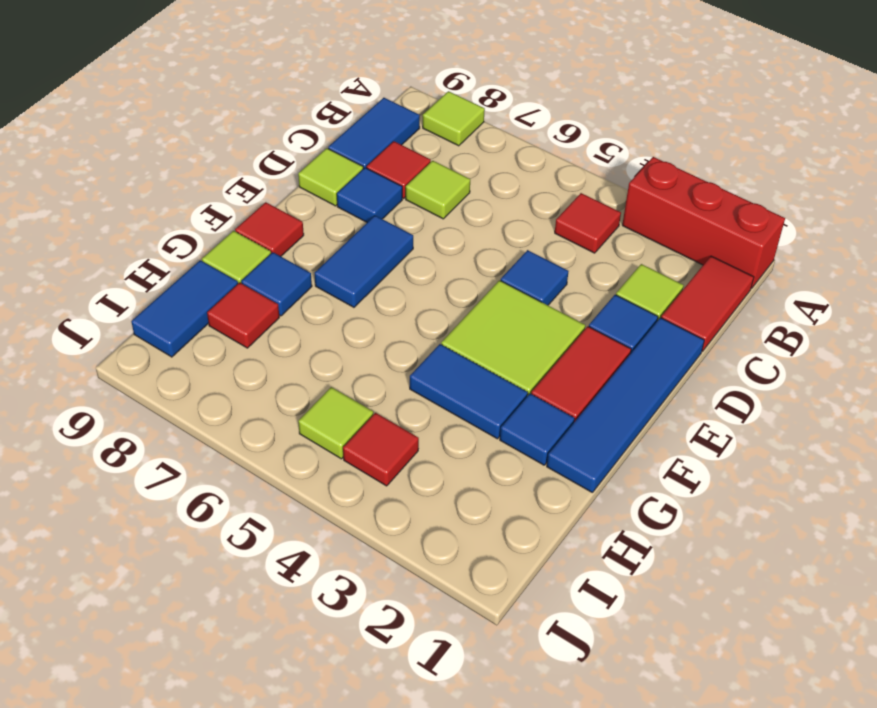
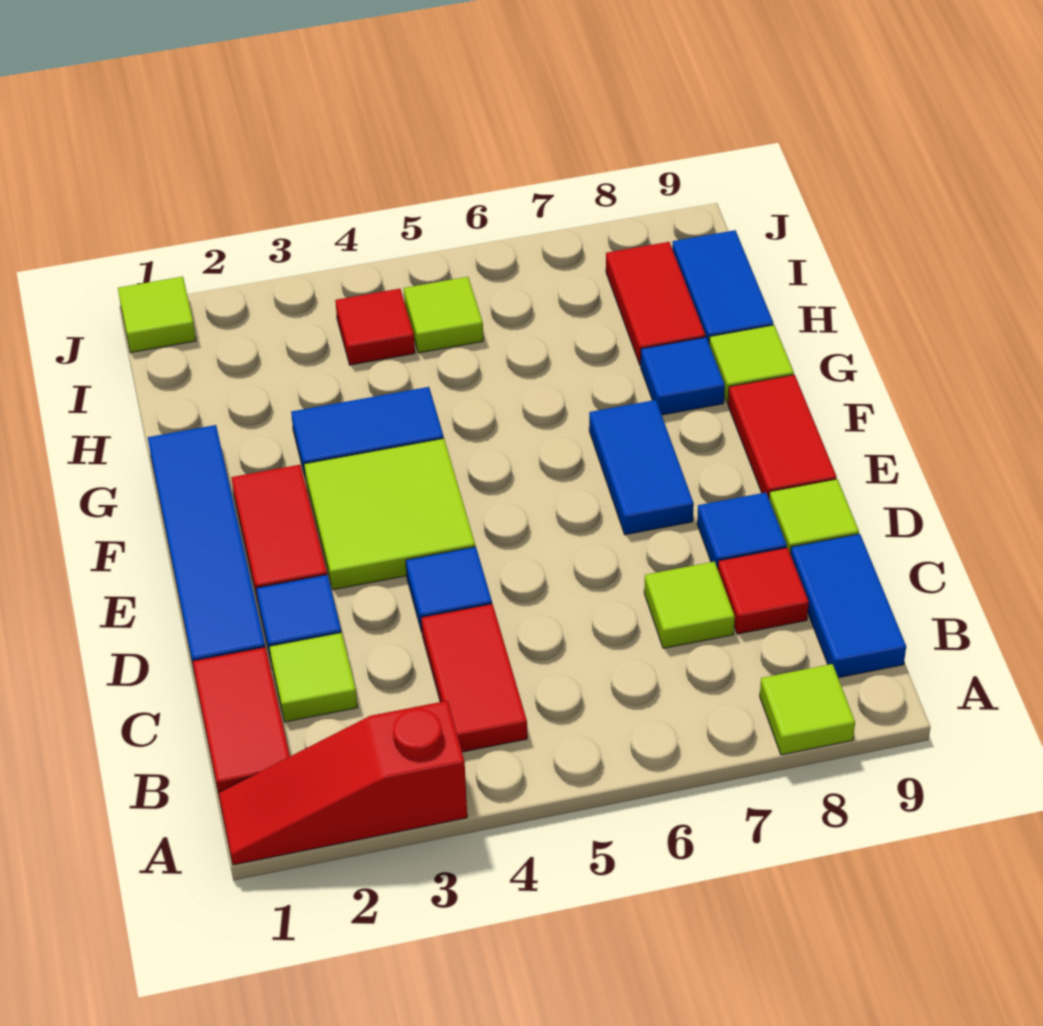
red 1x3 brick [622,157,785,289] -> red 1x3 slope [218,701,467,865]
red 1x1 tile [555,193,621,253] -> red 1x2 tile [421,604,527,752]
red 1x1 tile [235,202,304,256] -> red 1x2 tile [728,375,837,498]
blue 1x1 tile [500,394,575,465] -> none
red 1x1 tile [207,283,279,348] -> red 1x2 tile [606,242,705,365]
none -> lime 1x1 tile [118,277,196,353]

